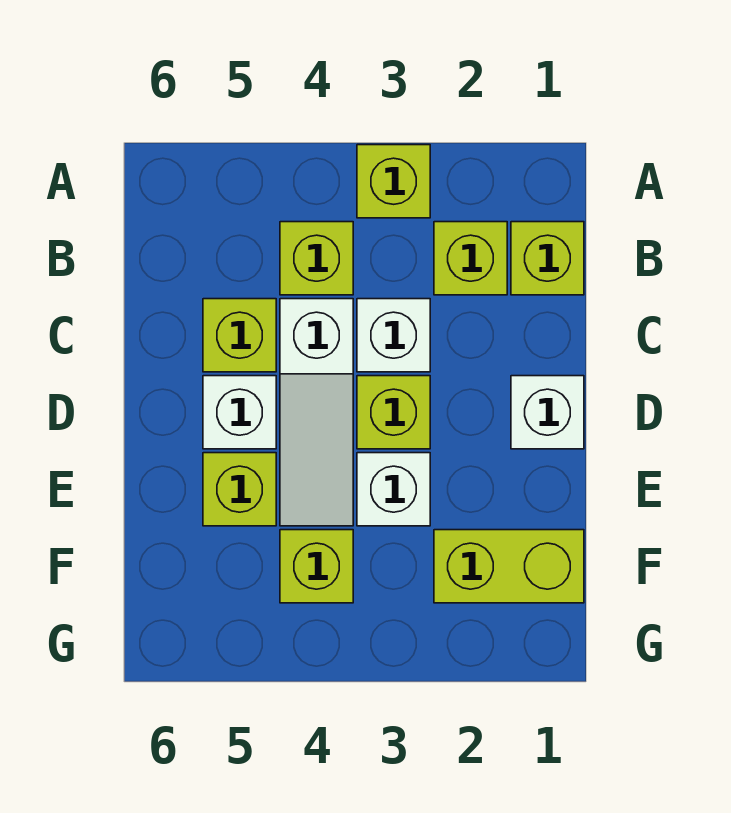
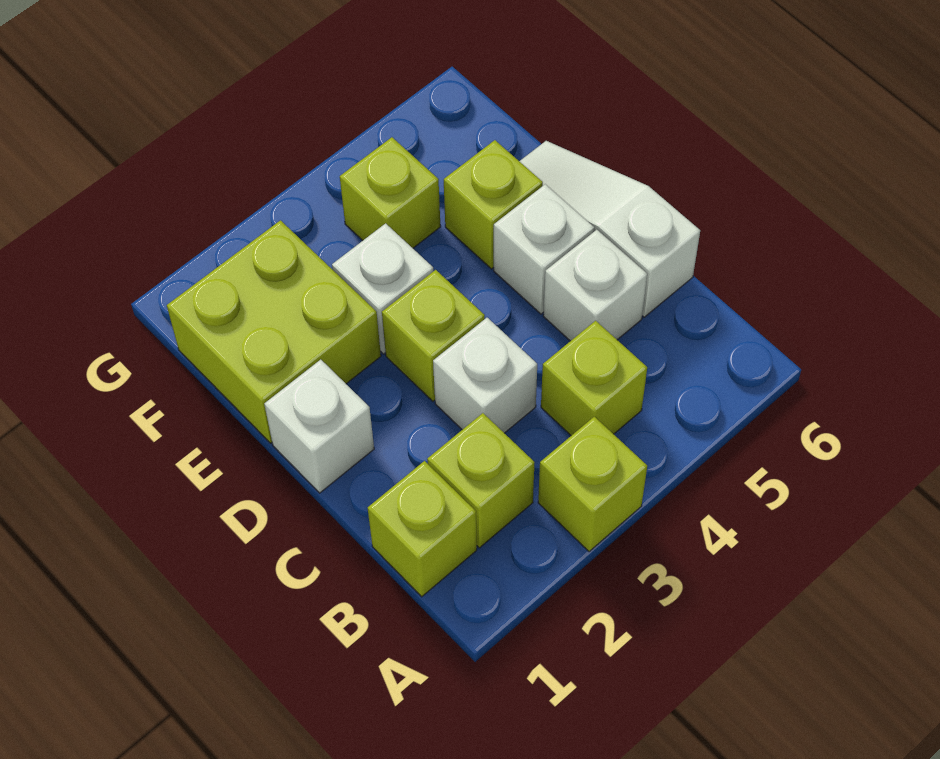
white 1x3 slope [280,299,353,526] -> white 1x3 slope moved to [519,141,700,317]
lime 1x1 brick [203,299,276,372] -> white 1x1 brick [543,230,647,341]
lime 1x2 brick [434,530,584,603] -> lime 2x2 brick [167,220,381,443]

